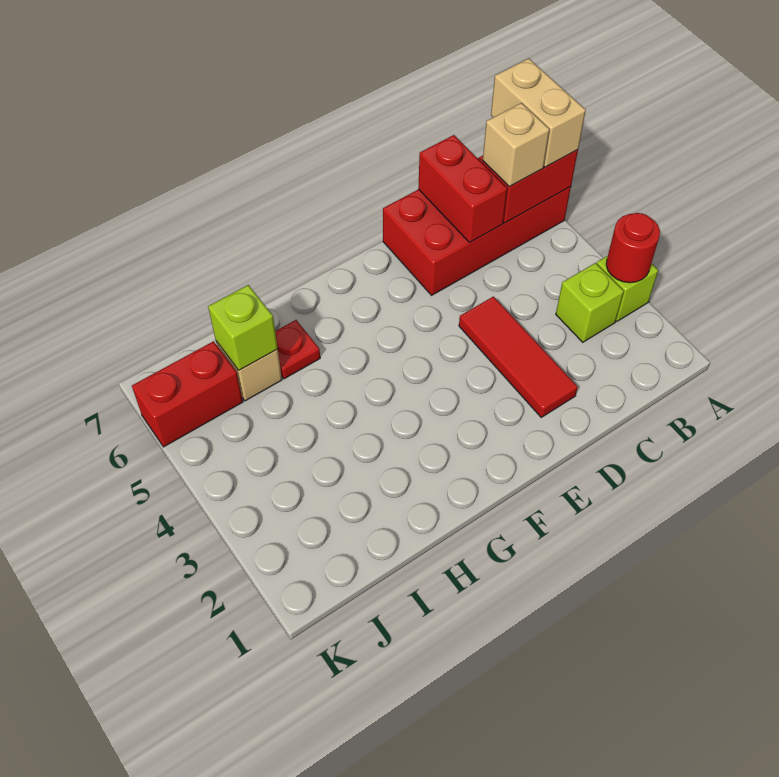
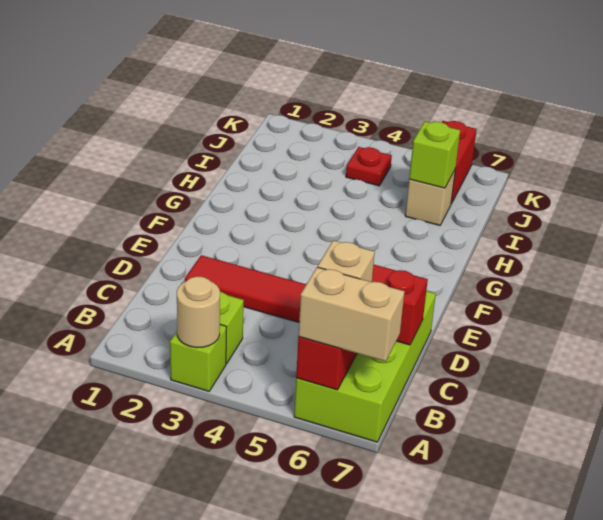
red 1x1 round brick [606,213,660,283] -> tan 1x1 round brick [177,276,220,348]
red 2x4 brick [383,156,571,295] -> lime 2x4 brick [294,291,436,442]
red 1x1 plate [275,320,320,379] -> red 1x1 plate moved to [346,147,392,186]

